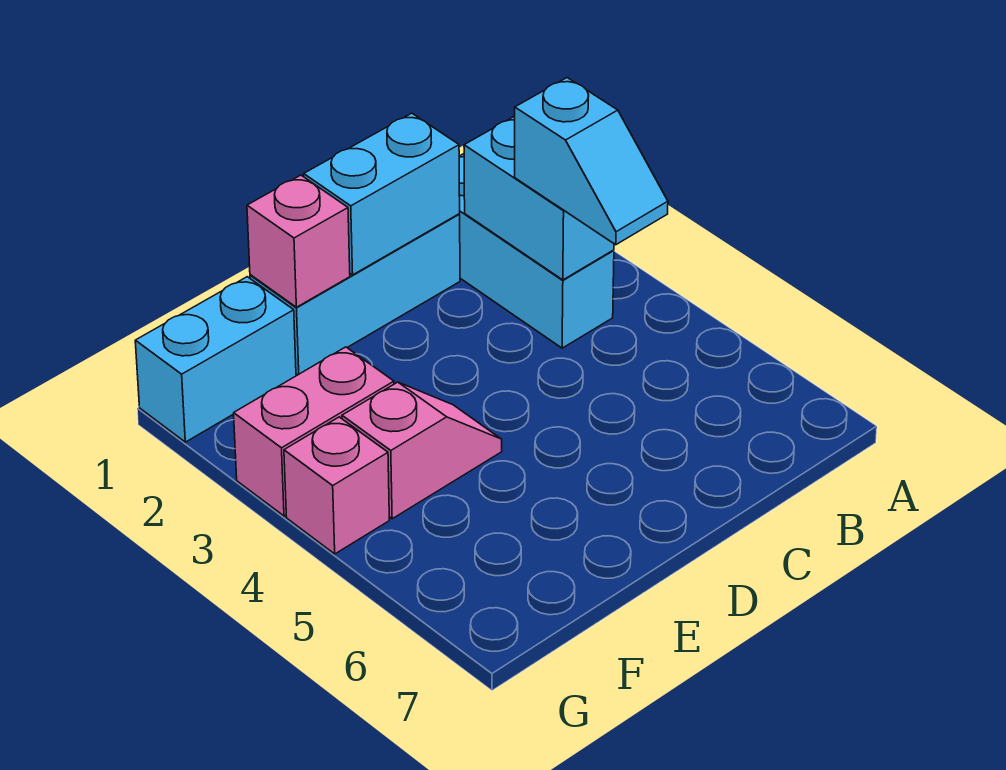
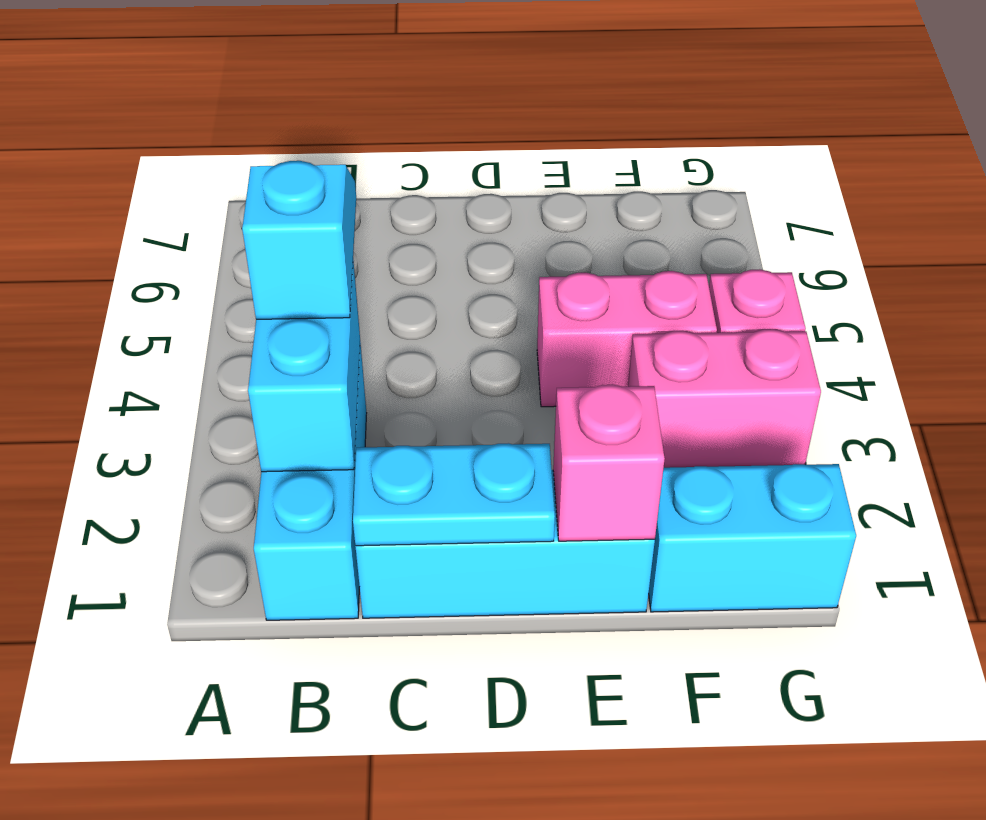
cyan 1x2 brick [304,113,460,275] -> cyan 1x2 plate [353,443,555,546]
pink 1x2 slope [342,382,502,519] -> pink 1x2 brick [537,271,717,407]

